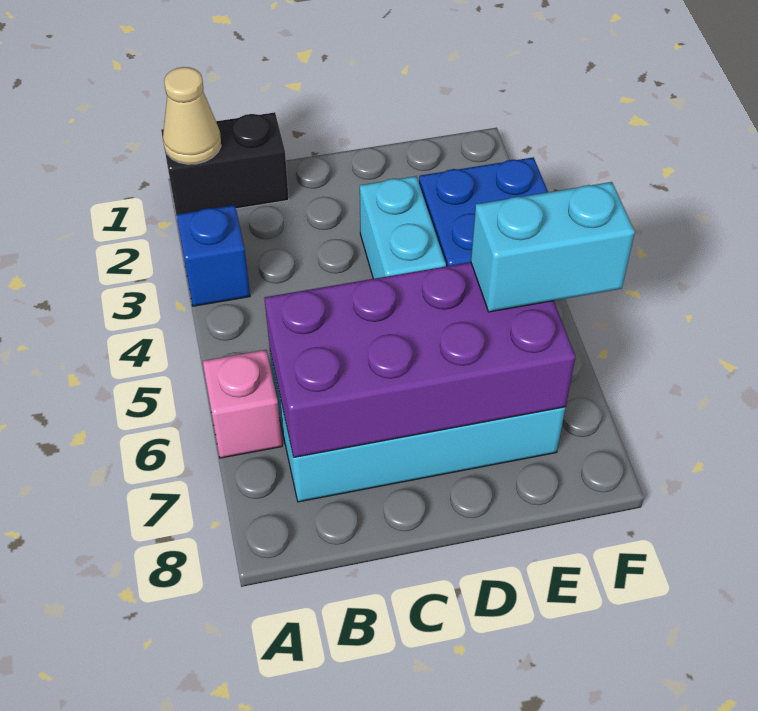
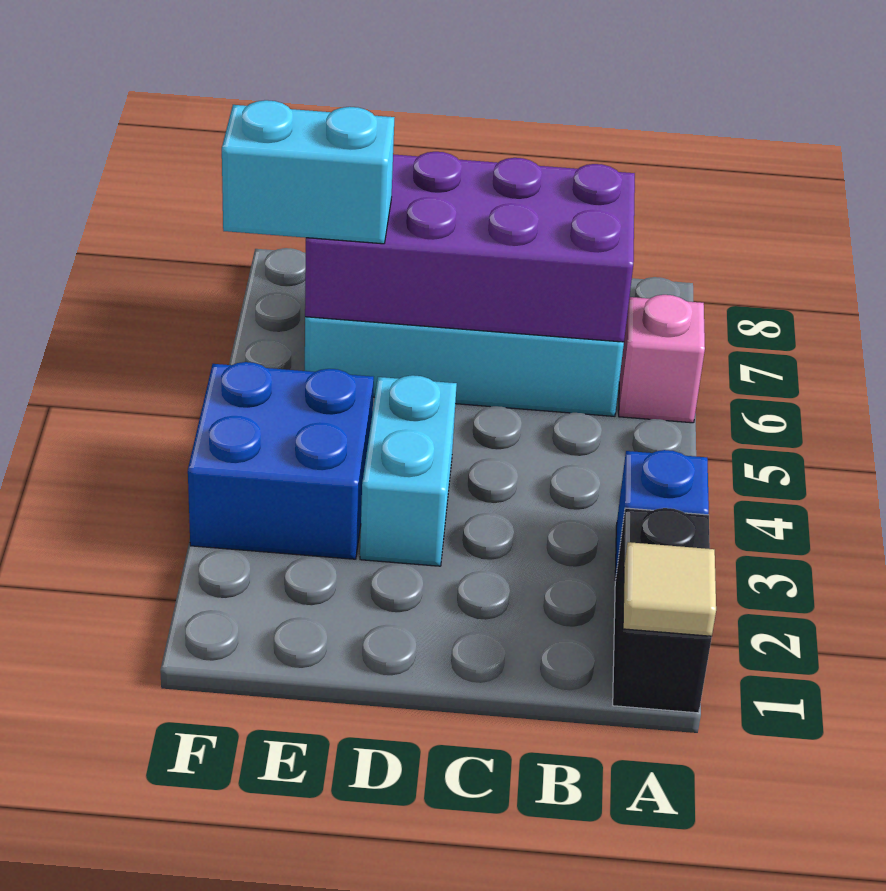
black 1x2 brick [161,112,289,214] -> black 1x2 brick turned to [613,508,712,713]
tan 1x1 cone [163,67,221,164] -> tan 1x1 tile [623,542,716,636]

